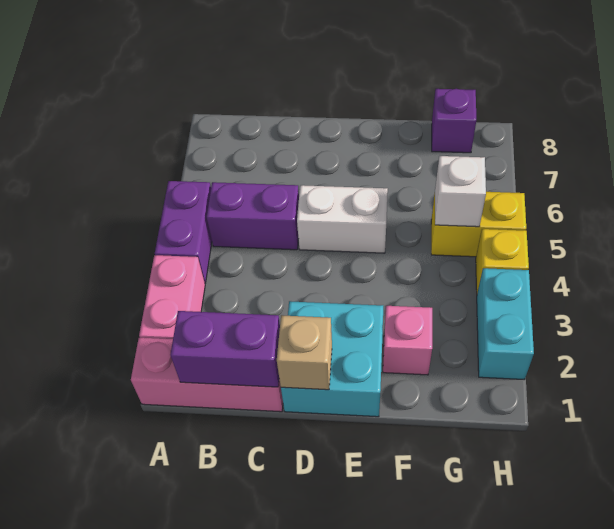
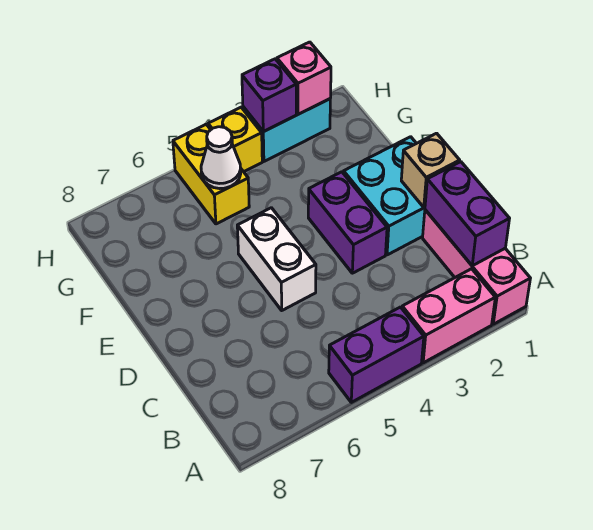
purple 1x2 brick [207,182,299,250] -> purple 1x2 brick moved to [308,172,387,273]
pink 1x1 brick [383,306,432,375] -> pink 1x1 brick moved to [277,42,331,114]
white 1x1 brick [435,156,486,227] -> white 1x1 cone [201,127,241,189]
purple 1x1 brick [432,89,476,153] -> purple 1x1 brick moved to [242,59,296,132]

